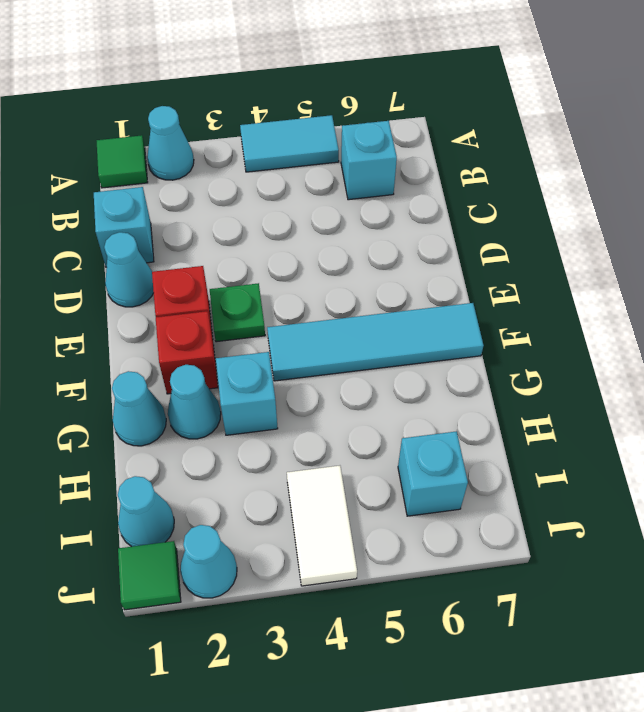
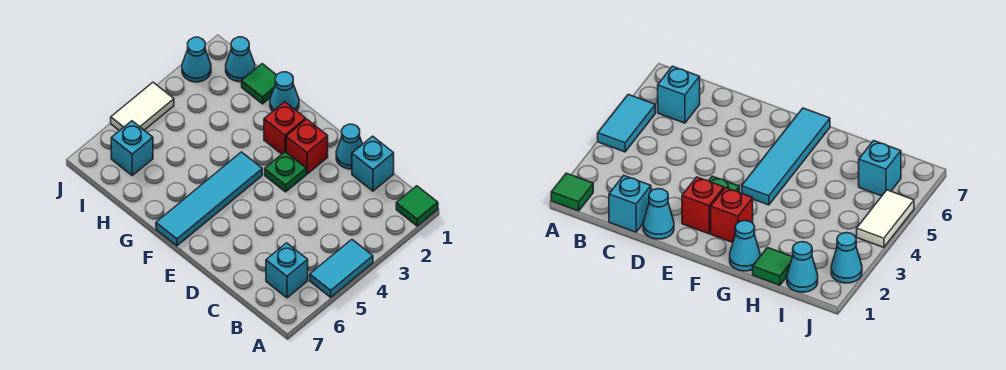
cyan 1x1 cone [147,106,194,180] -> none
cyan 1x1 cone [168,365,221,439] -> none
cyan 1x1 brick [216,352,278,435] -> none
white 1x2 tile [287,466,357,586] -> white 1x2 tile turned to [111,82,174,131]
green 1x1 tile [118,541,181,610] -> green 1x1 tile moved to [242,64,277,104]

